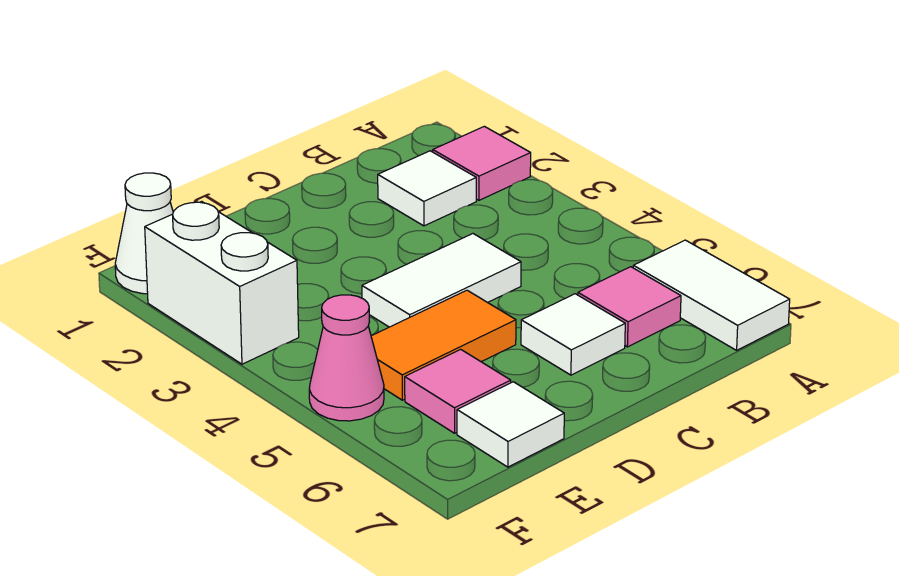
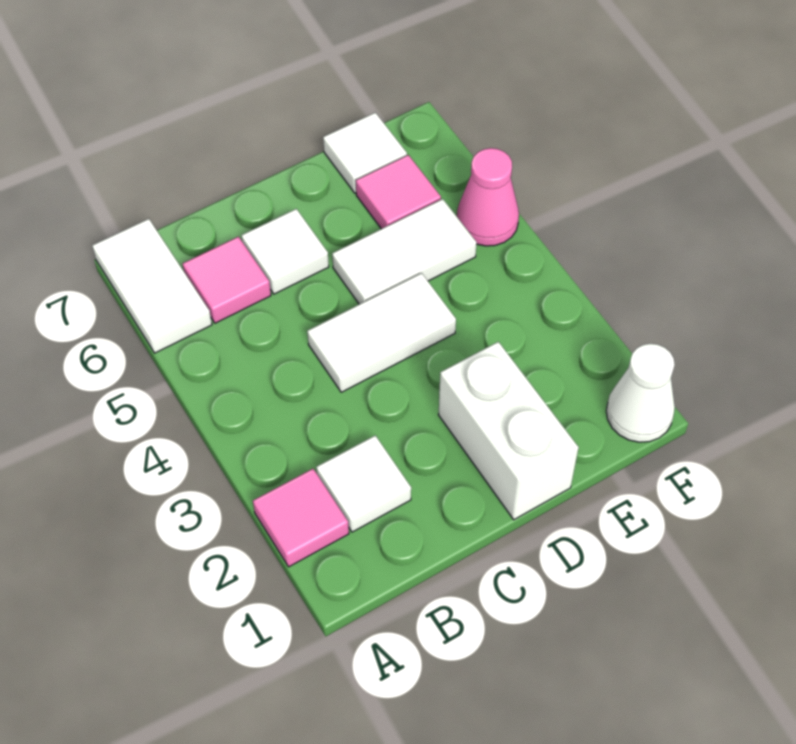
orange 1x2 tile [371,290,516,400] -> white 1x2 tile [332,199,477,304]
white 1x2 brick [145,201,299,364] -> white 1x2 brick moved to [438,342,579,520]

